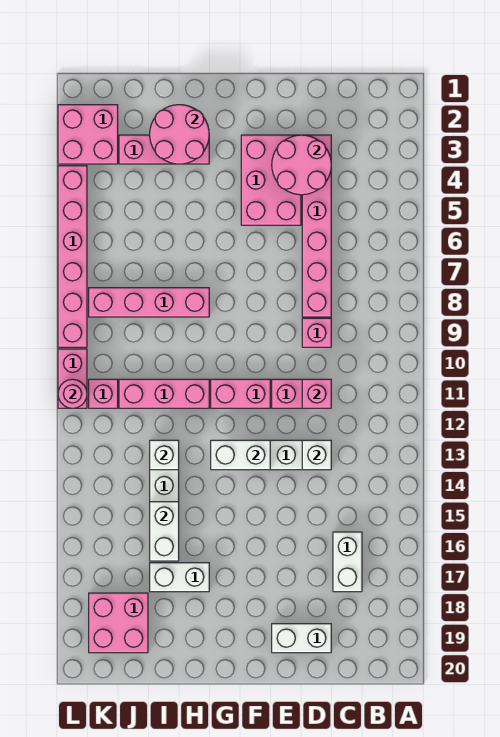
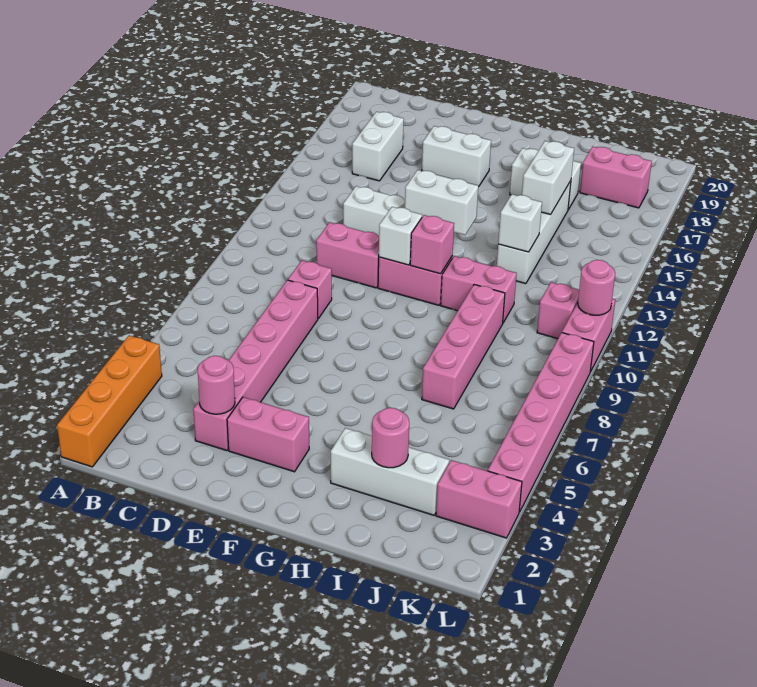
none -> orange 1x4 brick [57,335,162,467]
pink 2x2 round brick [272,135,331,195] -> pink 1x1 round brick [198,356,235,414]
pink 1x1 brick [302,379,331,408] -> pink 1x1 brick moved to [410,215,454,274]
white 1x1 brick [302,440,331,470] -> white 1x1 brick moved to [379,207,422,265]
white 1x2 brick [272,624,331,653] -> white 1x2 brick moved to [422,126,491,186]
pink 2x3 brick [241,135,301,225] -> pink 1x2 brick [227,397,309,472]
pink 2x2 round brick [150,105,209,164] -> pink 1x1 round brick [372,408,409,468]
pink 1x3 brick [119,135,209,164] -> white 1x3 brick [331,428,449,515]
pink 1x4 brick [89,288,209,317] -> pink 1x4 brick turned to [422,285,505,409]
pink 1x3 brick [119,379,209,408] -> pink 1x2 brick [441,256,517,323]
pink 2x2 brick [89,593,148,653] -> pink 1x2 brick [580,147,652,208]
pink 2x2 brick [58,105,118,164] -> pink 1x2 brick [436,460,522,538]

